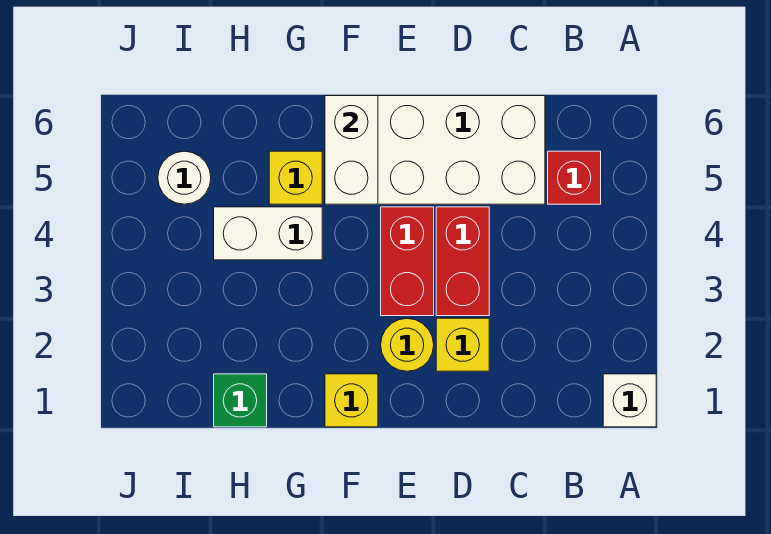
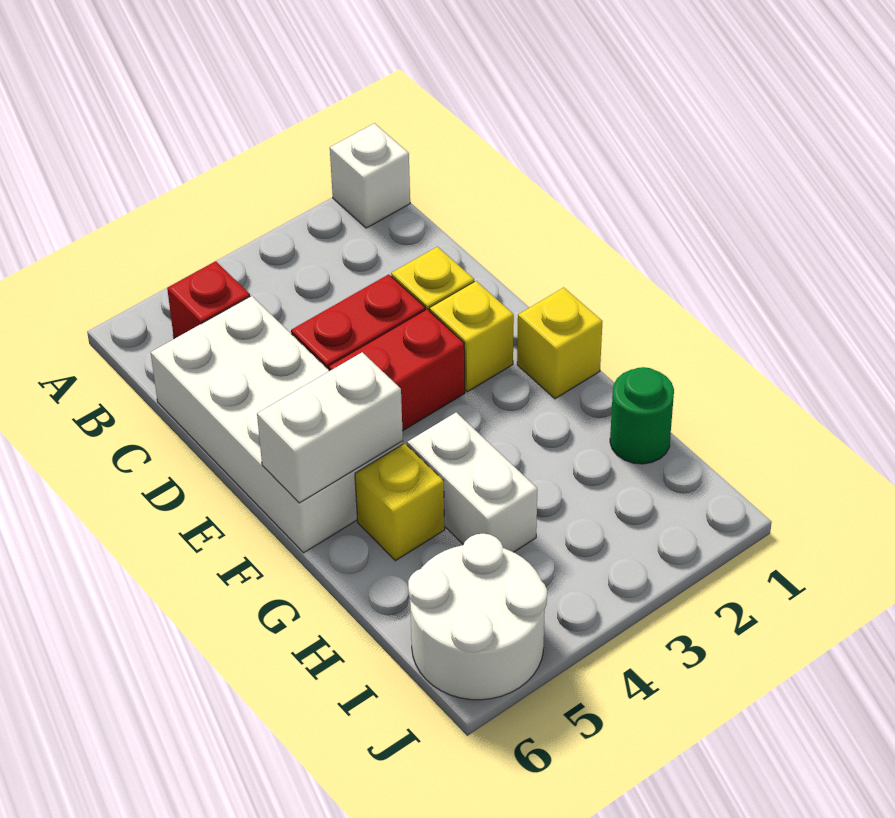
yellow 1x1 round brick [381,318,434,371] -> yellow 1x1 brick [429,281,514,392]
green 1x1 brick [214,374,267,427] -> green 1x1 round brick [610,367,674,464]
white 1x1 round brick [158,151,211,204] -> white 2x2 round brick [408,533,547,700]

